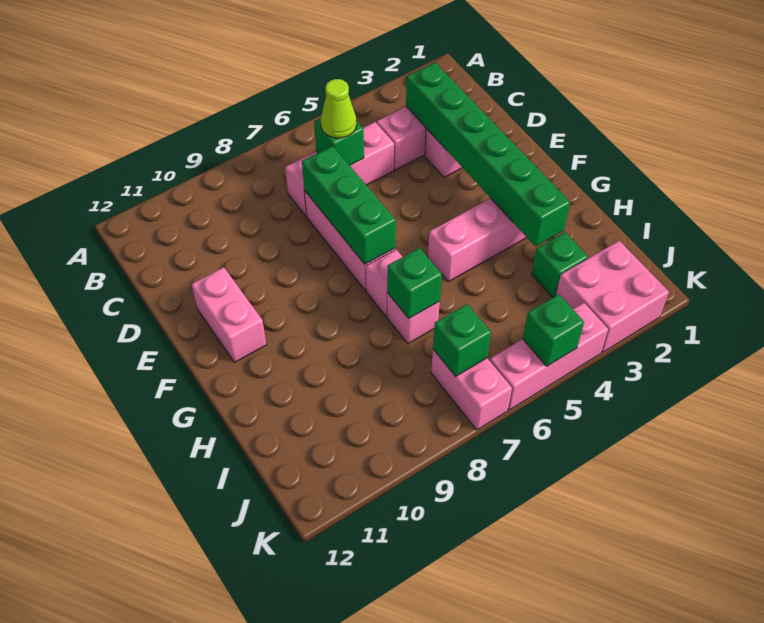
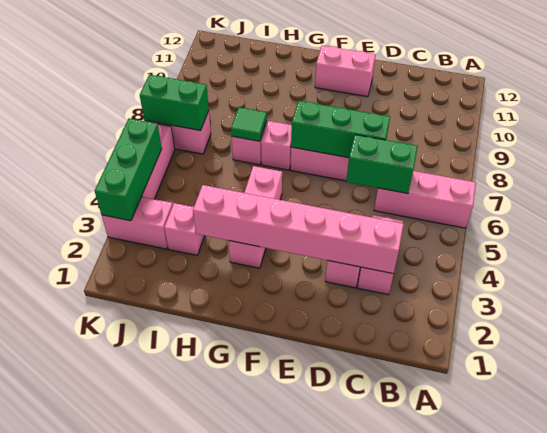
green 1x6 brick [406,62,570,246] -> pink 1x6 brick [193,185,404,274]
pink 1x3 brick [285,122,394,216] -> pink 1x3 brick turned to [374,171,476,228]
green 1x1 brick [314,118,364,165] -> green 1x2 brick [346,135,418,194]
lime 1x1 cone [321,79,357,138] -> none
green 1x1 brick [387,248,442,318] -> green 1x1 tile [231,107,267,141]
green 1x1 brick [532,232,588,298] -> pink 1x1 brick [164,203,204,255]
pink 2x2 brick [556,241,669,352] -> pink 1x2 brick [102,197,173,249]
green 1x1 brick [433,304,491,376] -> green 1x2 brick [140,75,209,131]
green 1x1 brick [523,294,584,366] -> green 1x3 brick [95,119,162,221]

